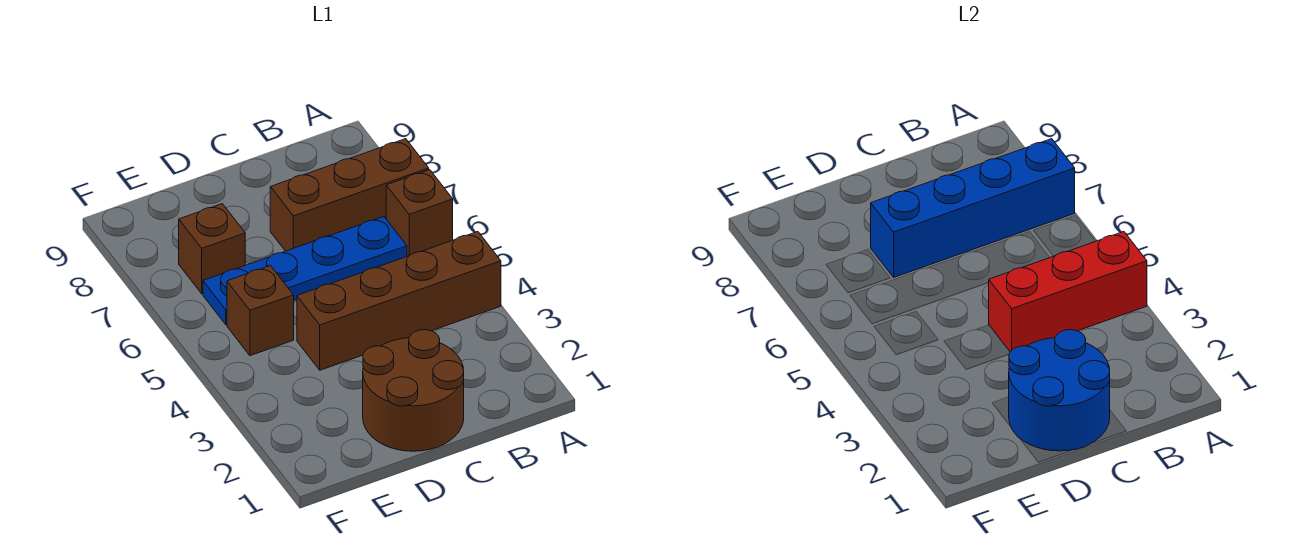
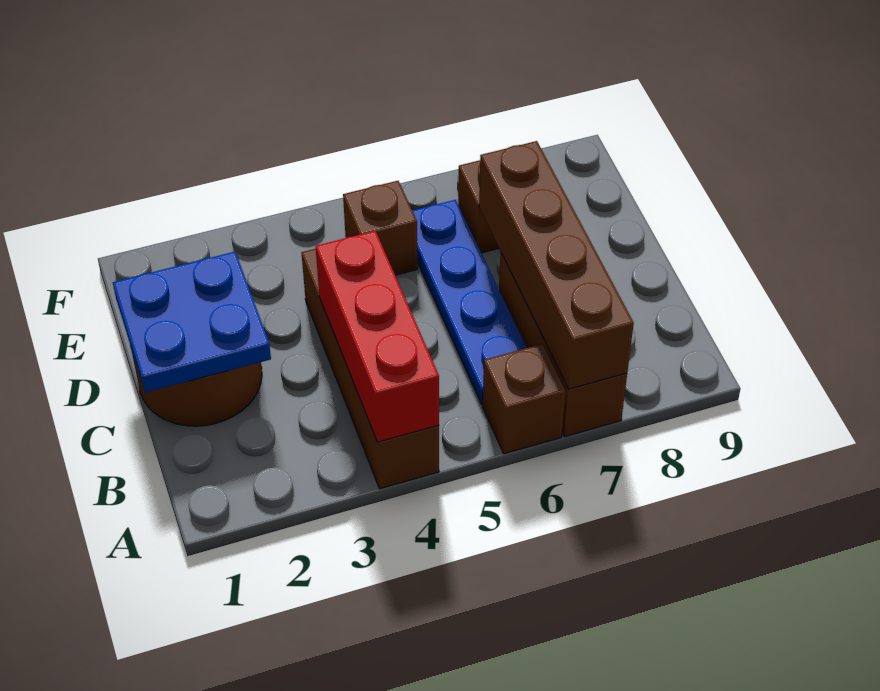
blue 1x4 brick [871,139,1075,277] -> brown 1x4 brick [479,141,634,389]
blue 2x2 round brick [1009,330,1110,451] -> blue 2x2 plate [113,252,271,393]

